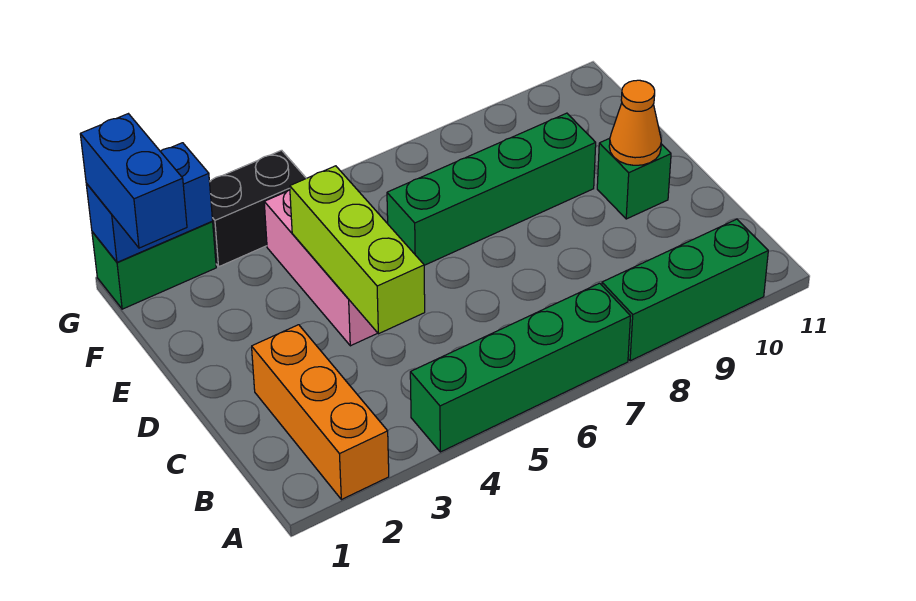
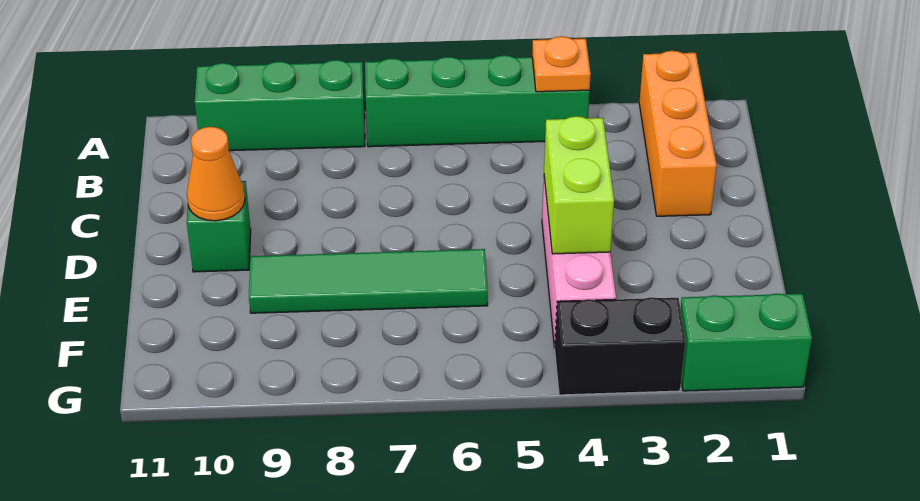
none -> orange 1x1 plate [532,36,591,92]
lime 1x3 brick [290,166,425,334] -> lime 1x2 brick [544,116,614,254]
green 1x4 brick [387,113,596,265] -> green 1x4 tile [249,249,488,313]
blue 1x2 brick [80,114,187,248] -> none
blue 1x2 brick [86,143,213,262] -> none

